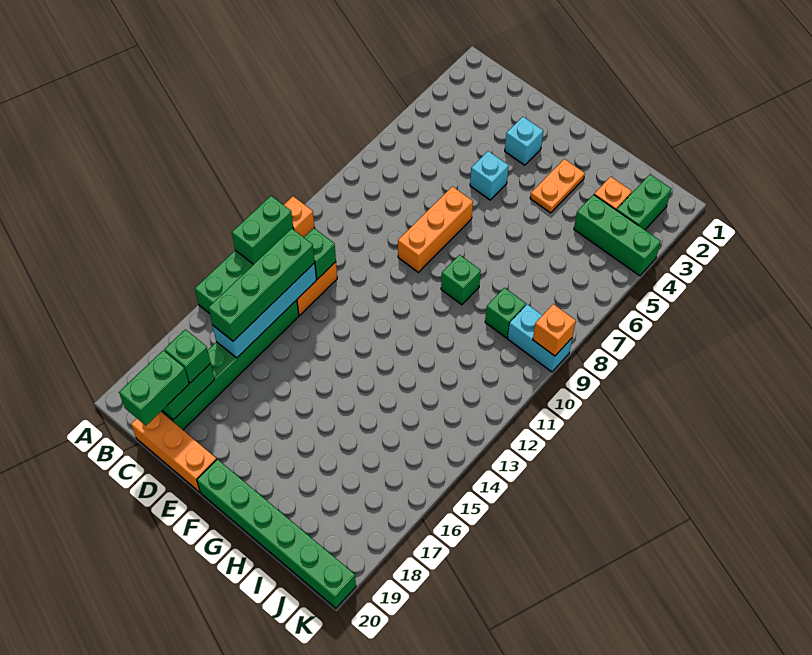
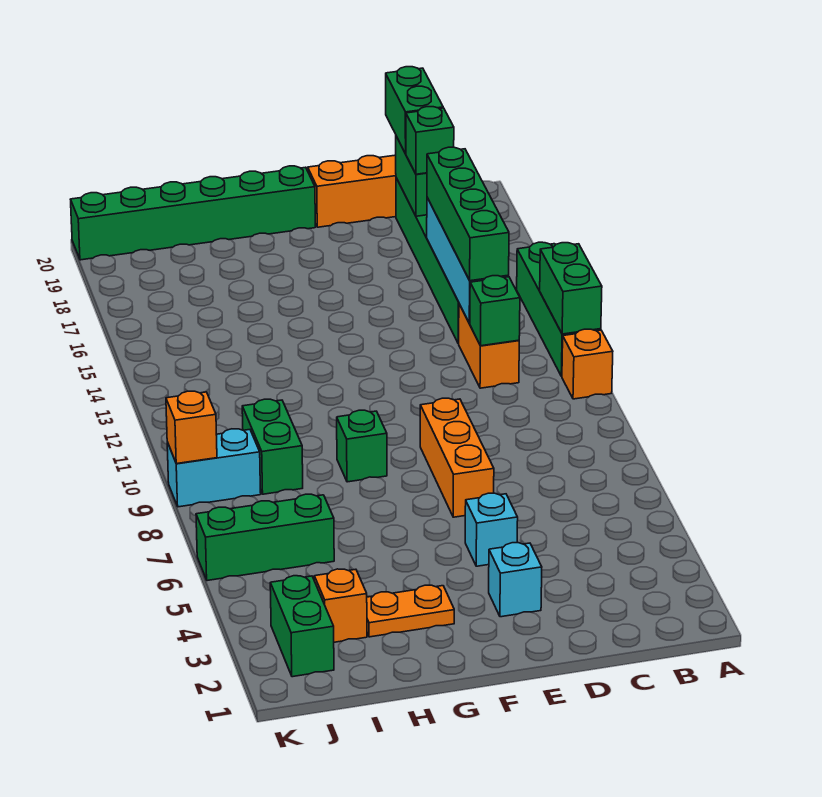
orange 1x2 plate [530,159,585,213] -> orange 1x2 plate turned to [367,585,454,637]
green 1x3 brick [574,195,661,276] -> green 1x3 brick moved to [196,494,334,581]
green 1x1 brick [485,288,526,338] -> green 1x2 brick [242,399,303,494]

